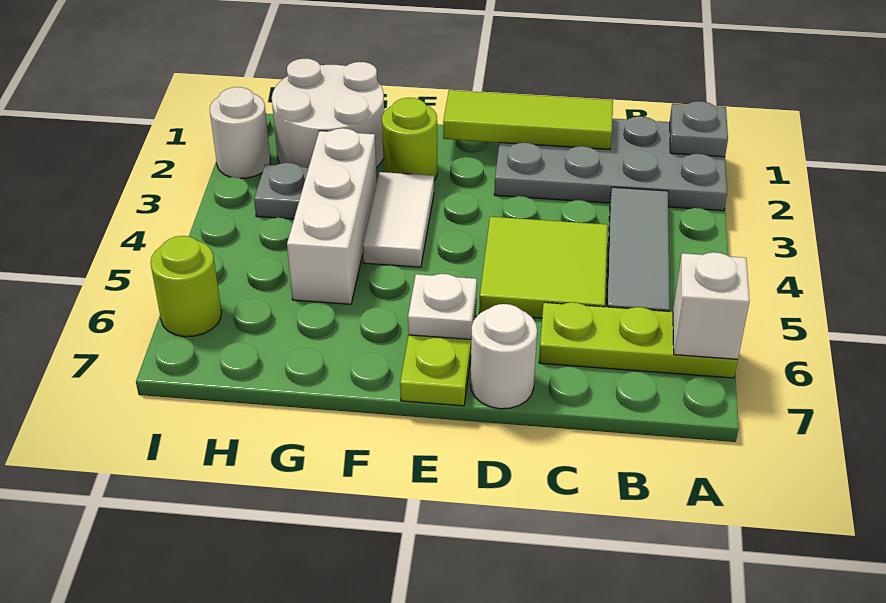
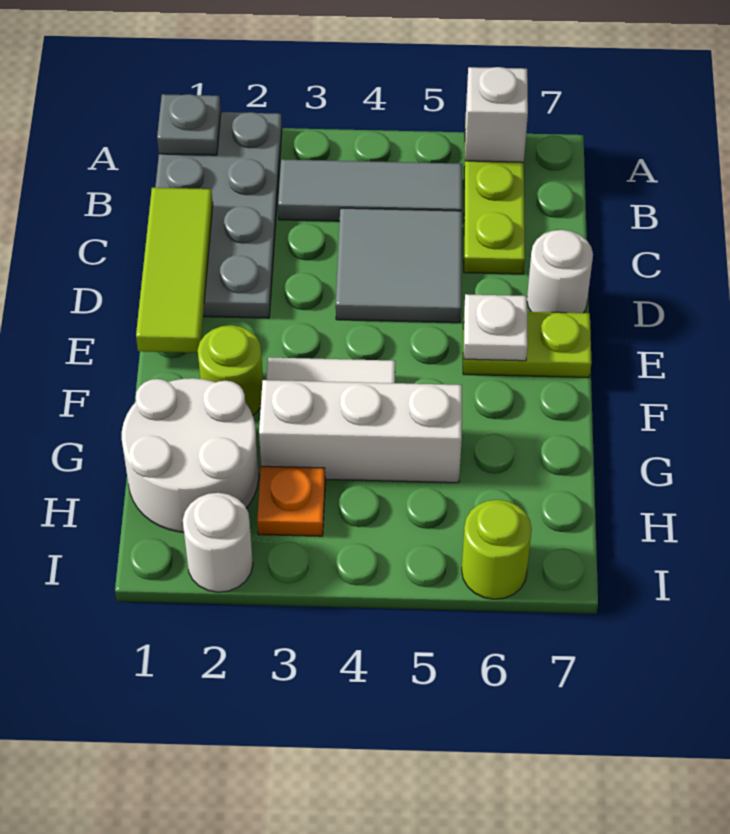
lime 2x2 tile [479,217,608,318] -> grey 2x2 tile [336,208,462,323]
grey 1x1 plate [254,163,309,219] -> orange 1x1 plate [257,466,325,536]

